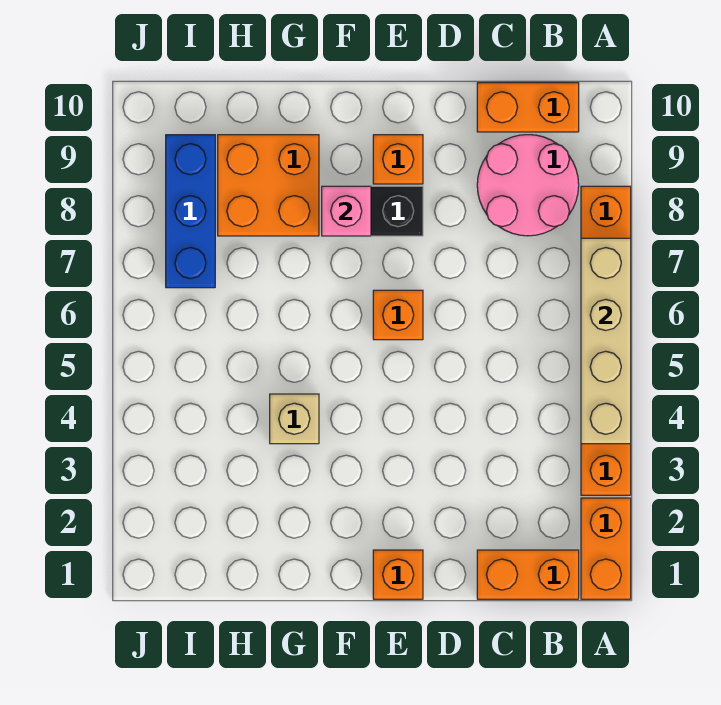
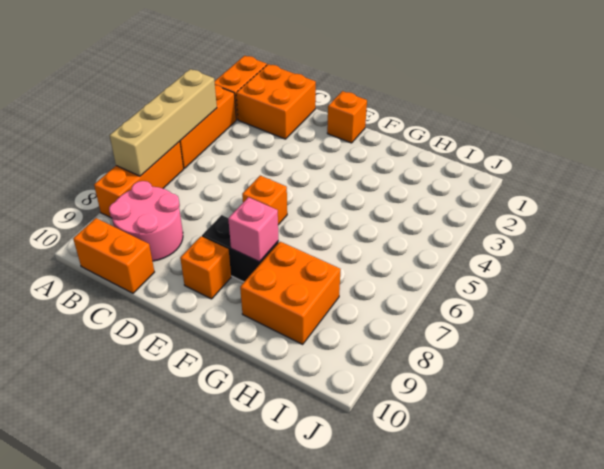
orange 1x2 brick [477,550,579,599] -> orange 2x2 brick [236,64,316,139]
tan 1x1 brick [270,394,319,444] -> none
blue 1x3 brick [166,135,215,288] -> none

